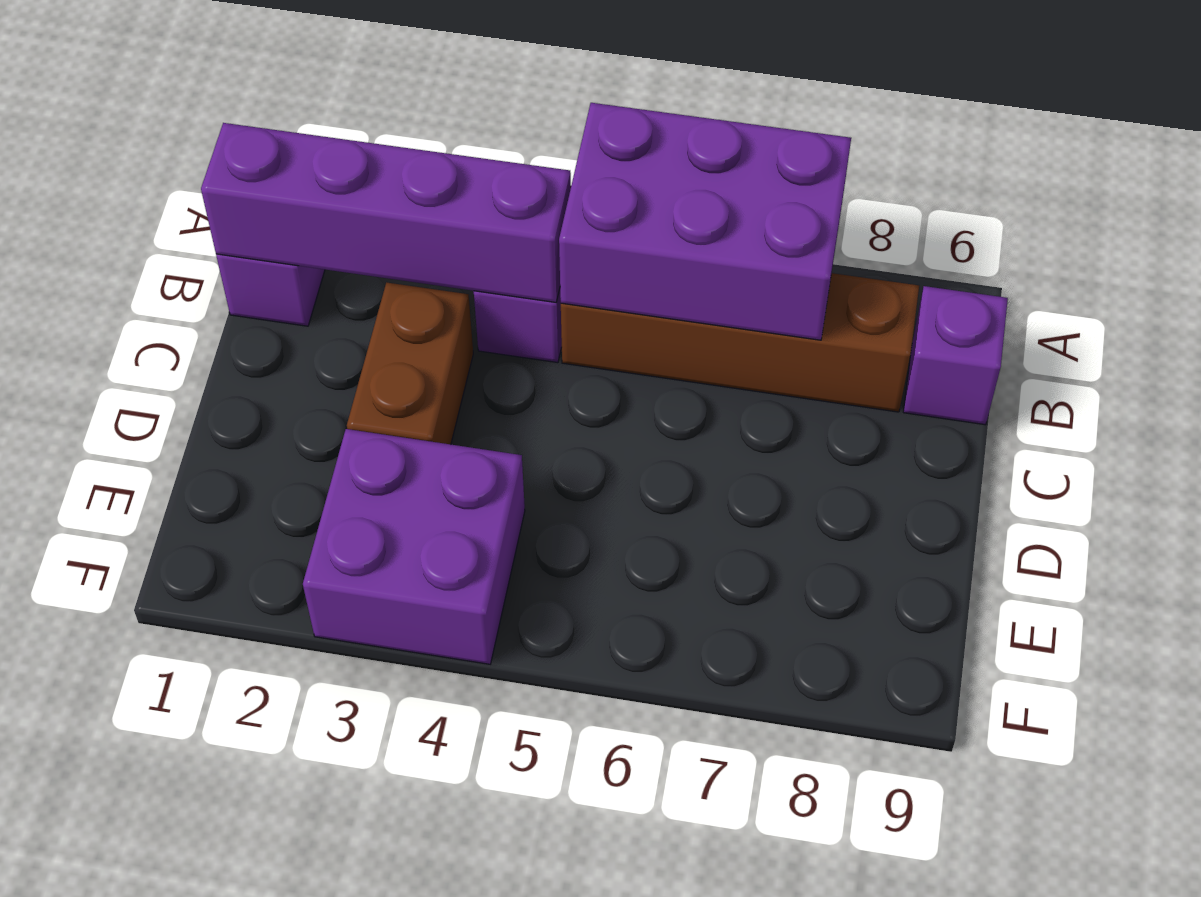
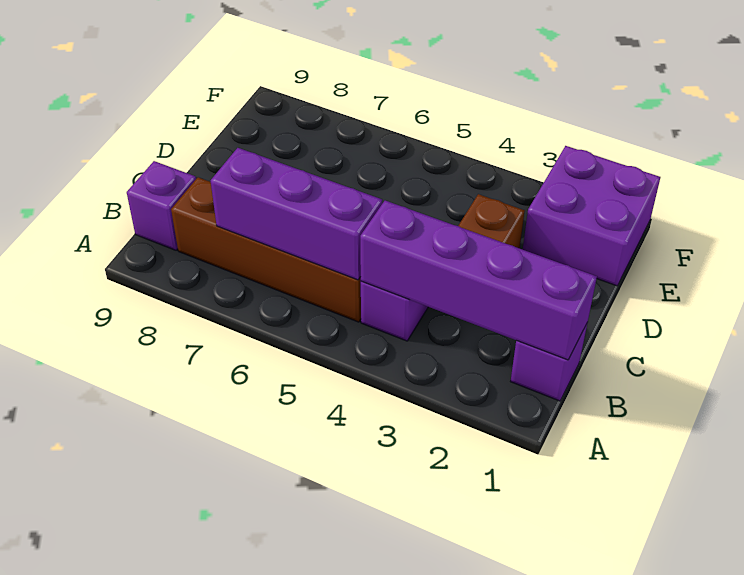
purple 2x3 brick [559,103,851,340] -> purple 1x3 brick [211,148,382,280]
purple 2x2 brick [303,429,525,664] -> purple 2x2 brick moved to [523,146,660,286]

